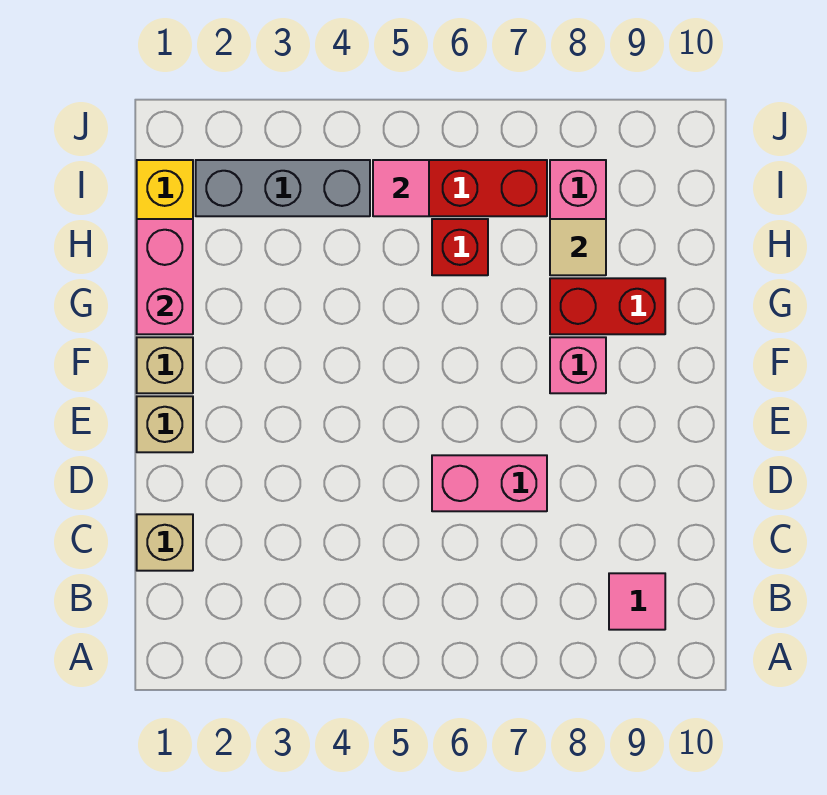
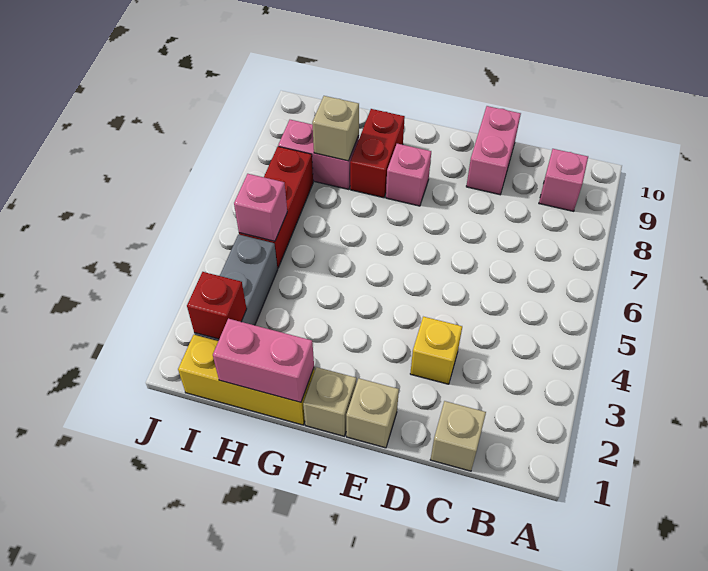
pink 1x1 tile [609,573,665,630] -> pink 1x1 brick [539,149,588,211]
none -> yellow 1x1 brick [410,317,462,384]
pink 1x2 brick [432,455,547,511] -> pink 1x2 brick moved to [466,106,521,195]
red 1x1 brick [432,219,488,275] -> red 1x1 brick moved to [187,272,247,339]
tan 1x1 tile [550,219,606,275] -> tan 1x1 brick [312,96,359,161]
pink 1x1 tile [373,160,429,216] -> pink 1x1 brick [234,174,287,241]

